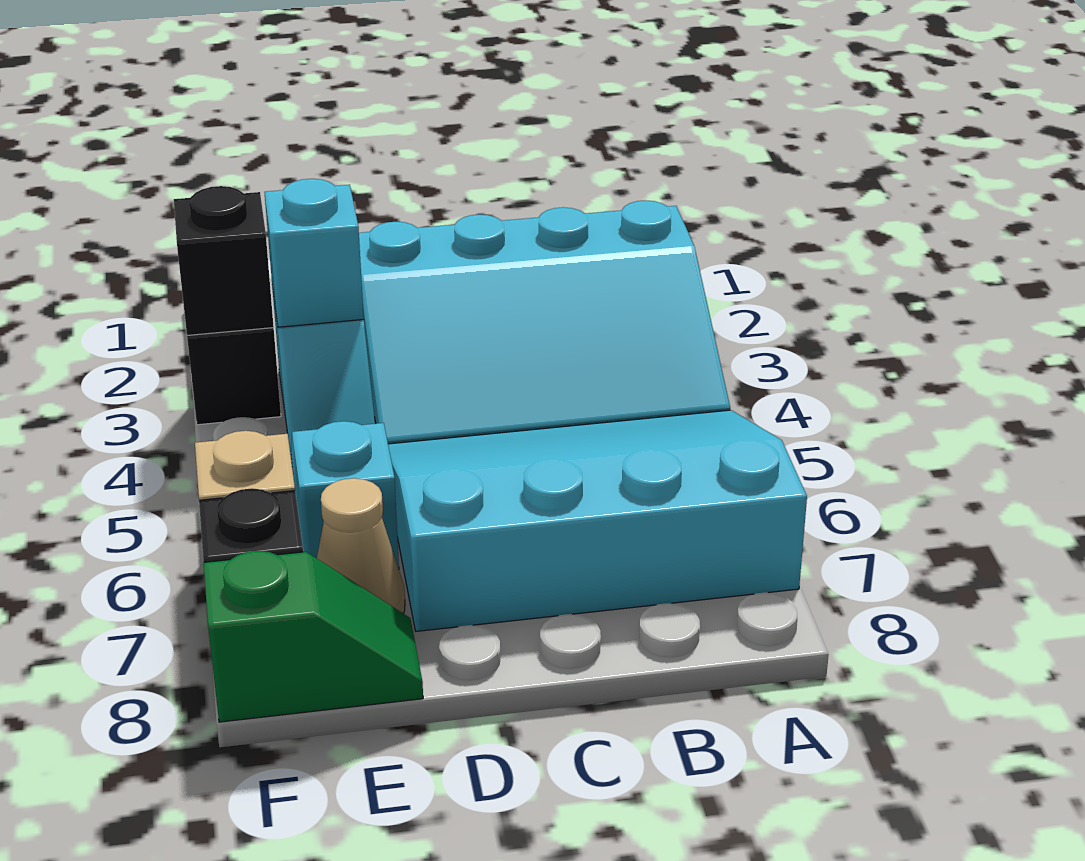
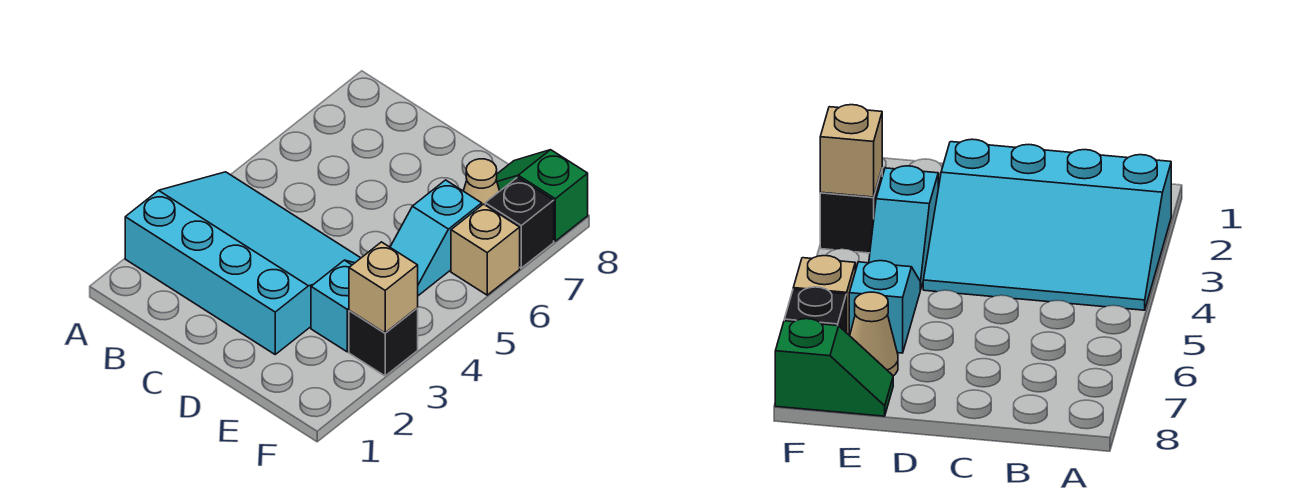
cyan 3x4 slope [388,410,807,631] -> none
cyan 1x1 brick [264,179,364,327] -> none
black 1x1 brick [174,186,274,335] -> tan 1x1 brick [349,242,418,333]

